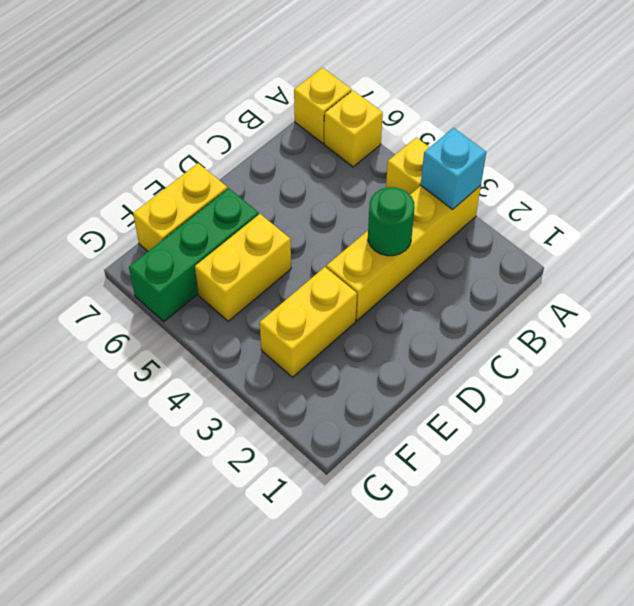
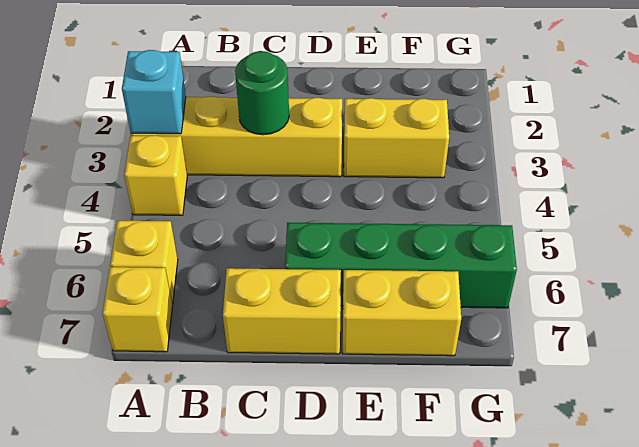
yellow 1x2 brick [195,214,291,321] -> yellow 1x2 brick moved to [223,268,341,354]
green 1x3 brick [129,188,259,322] -> green 1x4 brick [285,223,517,308]

